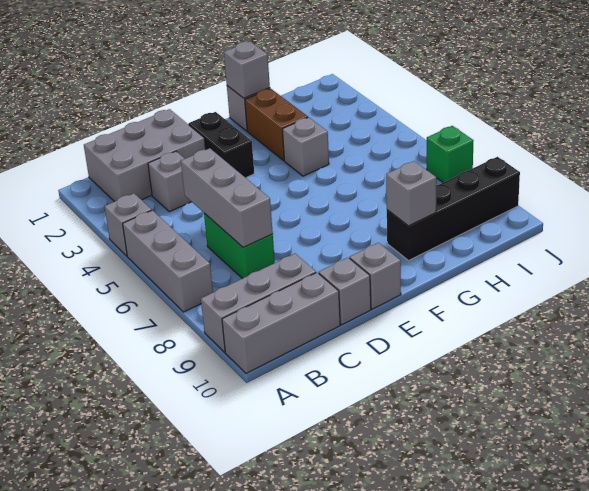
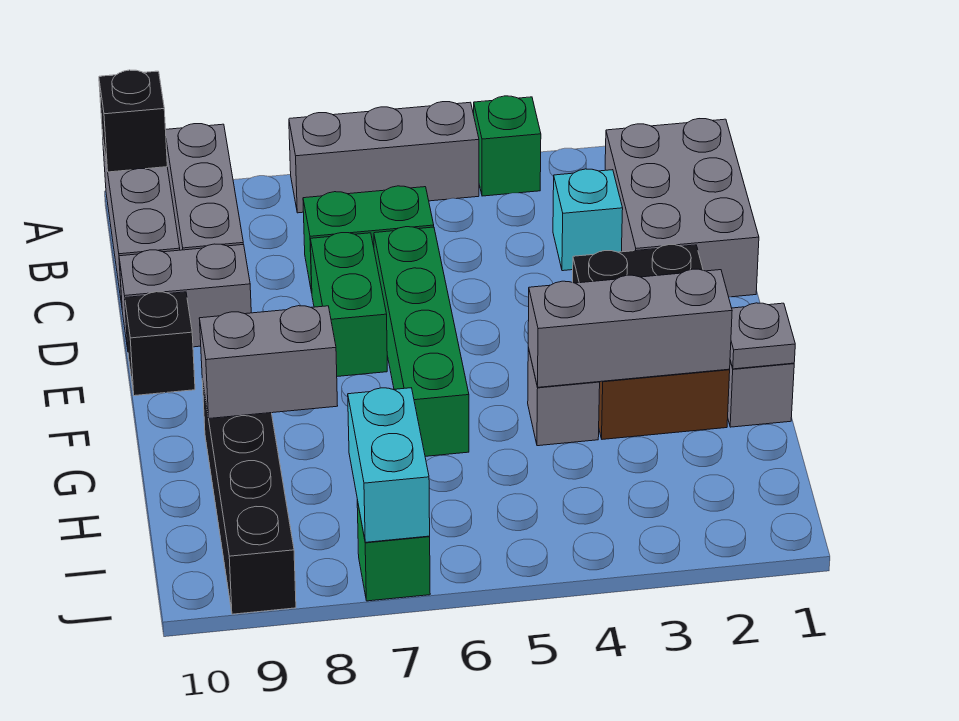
grey 1x1 brick [104,193,152,256] -> green 1x1 brick [474,96,541,196]
none -> black 1x1 brick [99,70,167,172]
grey 1x1 brick [148,151,191,212] -> cyan 1x1 brick [553,169,623,271]
grey 1x3 brick [181,148,273,248] -> grey 1x3 brick moved to [528,269,732,387]
none -> green 1x4 brick [374,227,469,456]
none -> green 1x2 brick [310,233,387,376]
grey 1x1 brick [319,258,371,325] -> grey 1x2 brick [119,244,251,349]
grey 1x1 brick [350,243,401,309] -> black 1x1 brick [125,292,195,396]
grey 1x1 brick [224,41,270,98] -> grey 1x1 plate [730,303,795,369]
grey 1x1 brick [386,161,436,226] -> grey 1x2 brick [199,306,338,418]
none -> cyan 1x2 brick [348,388,430,542]

